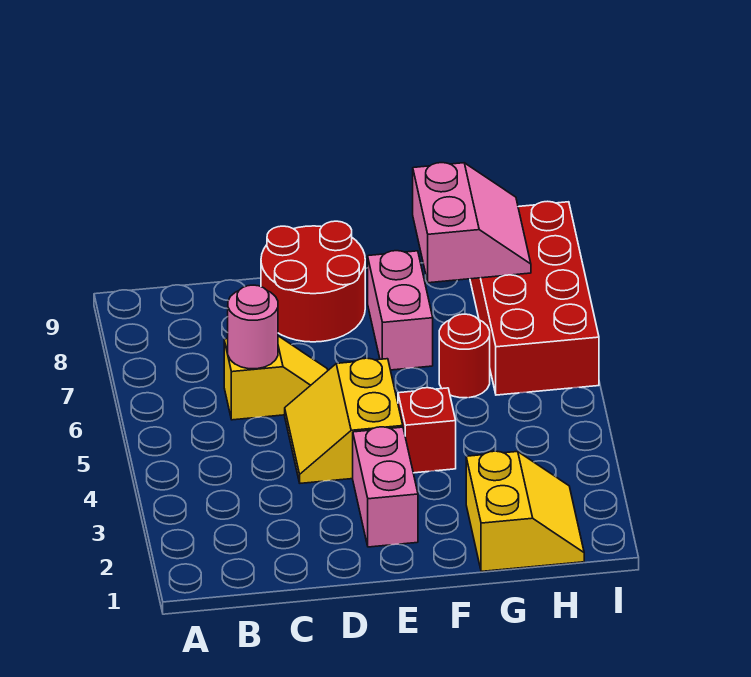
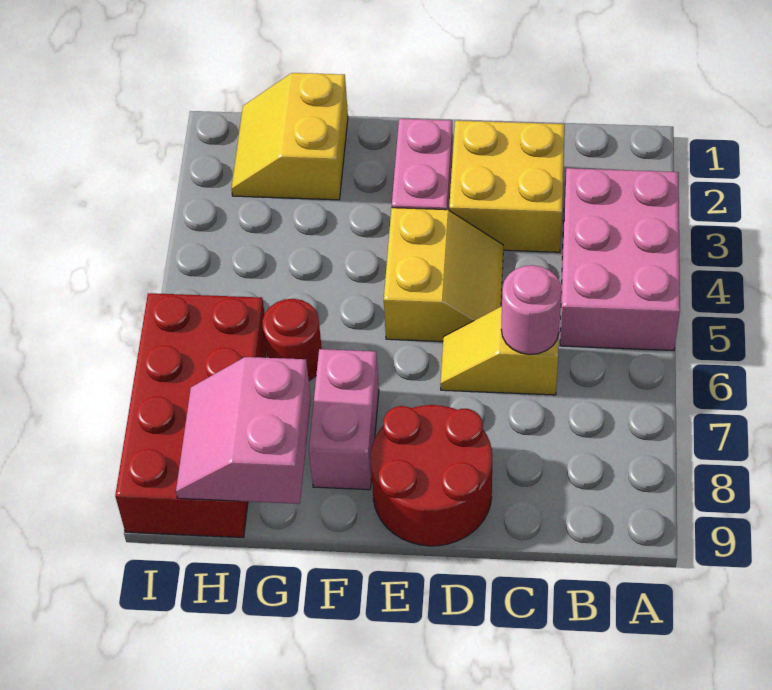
none -> pink 2x3 brick [560,168,680,350]
none -> yellow 2x2 brick [449,121,565,252]
red 1x1 brick [398,388,456,473] -> none

